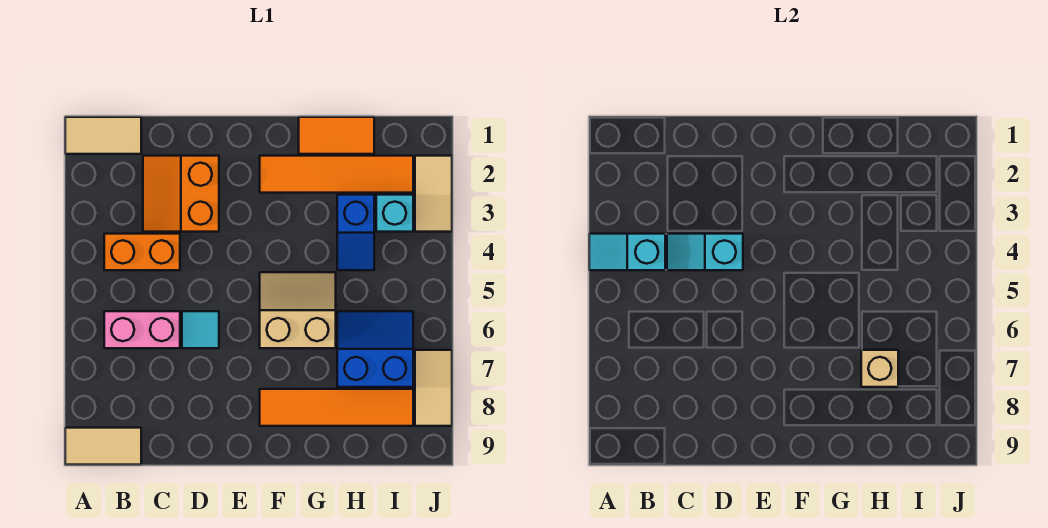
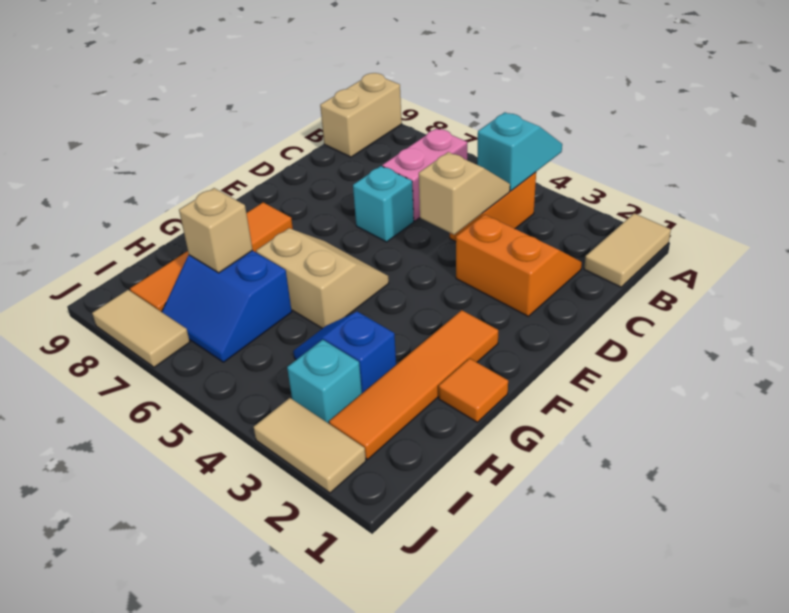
tan 1x2 tile [65,428,141,465] -> tan 1x2 brick [320,73,402,157]
cyan 1x2 slope [667,234,743,270] -> tan 1x2 slope [419,152,510,235]
cyan 1x1 tile [182,311,219,348] -> cyan 1x1 brick [353,166,414,242]
tan 2x2 slope [260,272,336,348] -> tan 2x2 slope turned to [256,228,389,328]
orange 1x2 tile [299,117,374,154] -> orange 1x1 tile [439,358,508,422]
blue 2x2 slope [337,311,413,387] -> blue 2x2 slope turned to [162,251,292,362]

